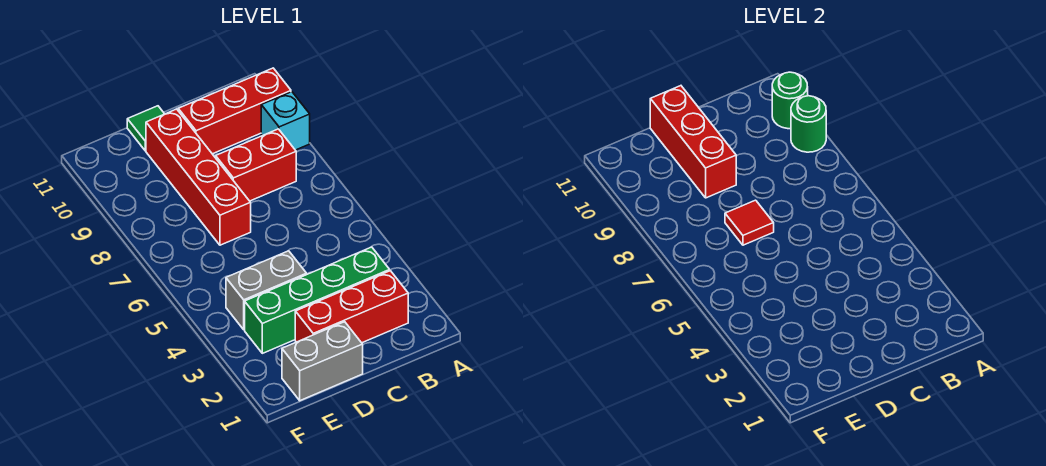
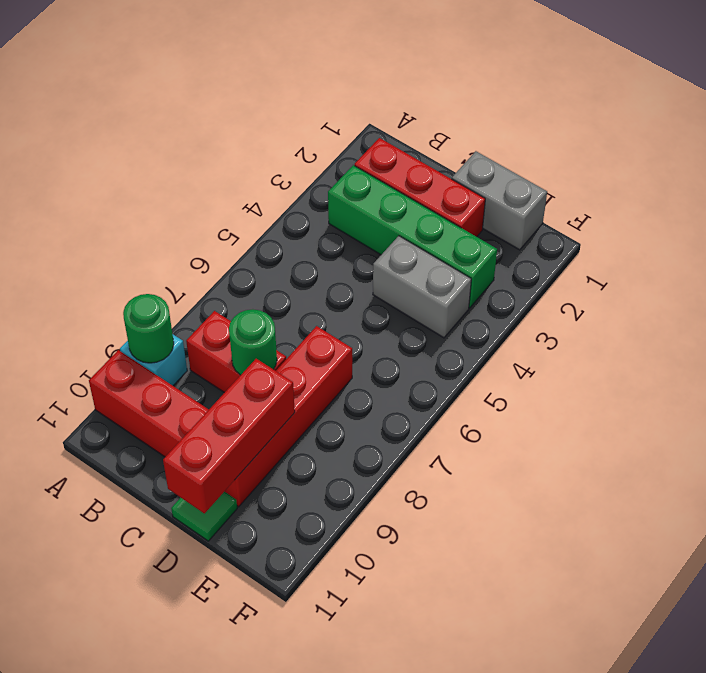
green 1x1 round brick [772,72,808,129] -> green 1x1 round brick moved to [229,309,277,375]
red 1x1 tile [725,200,774,245] -> none

